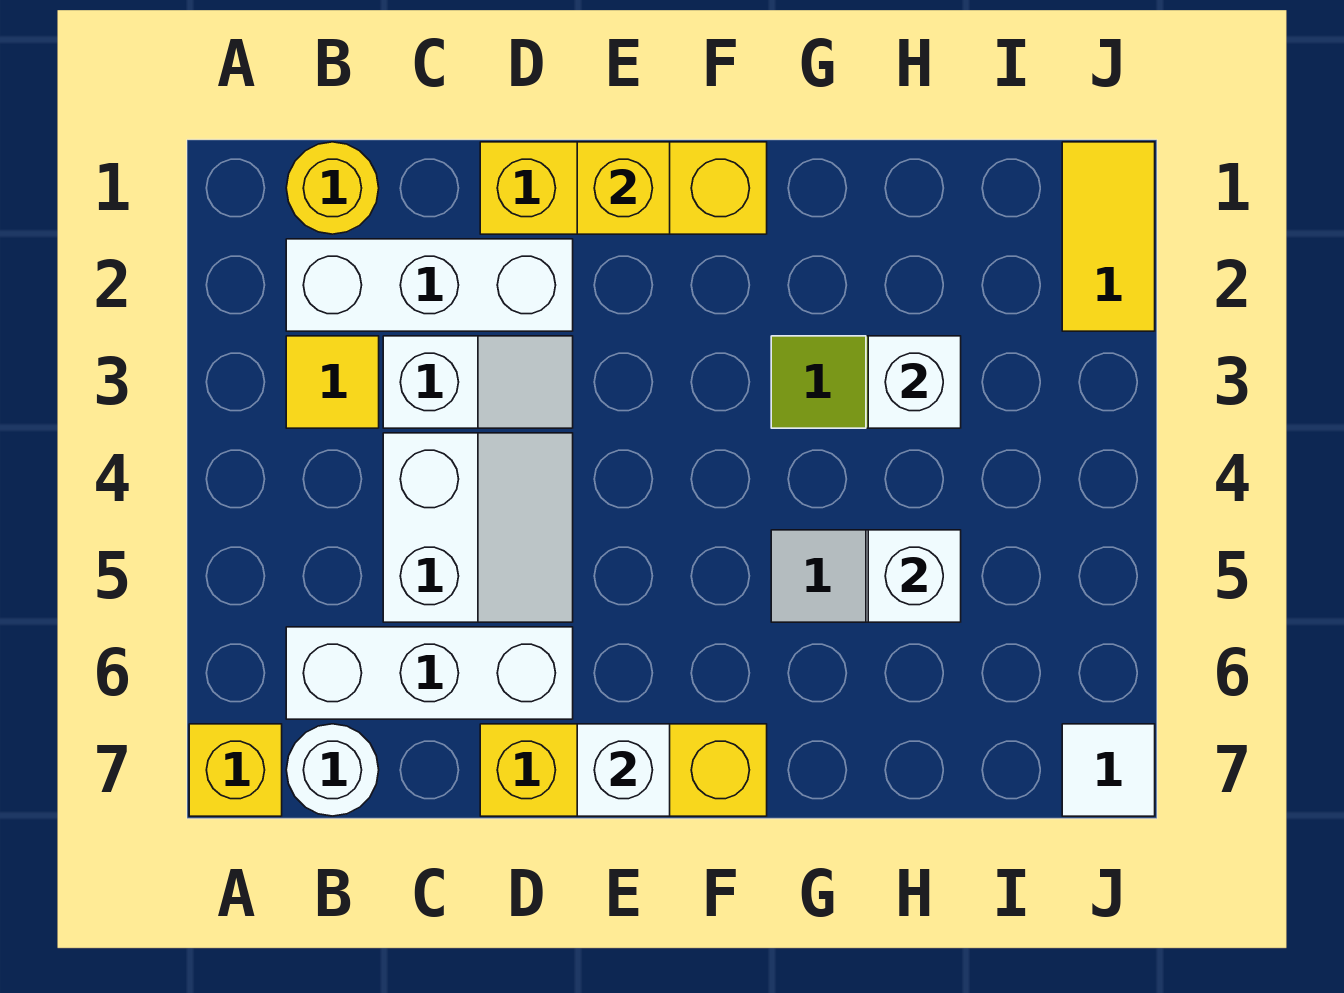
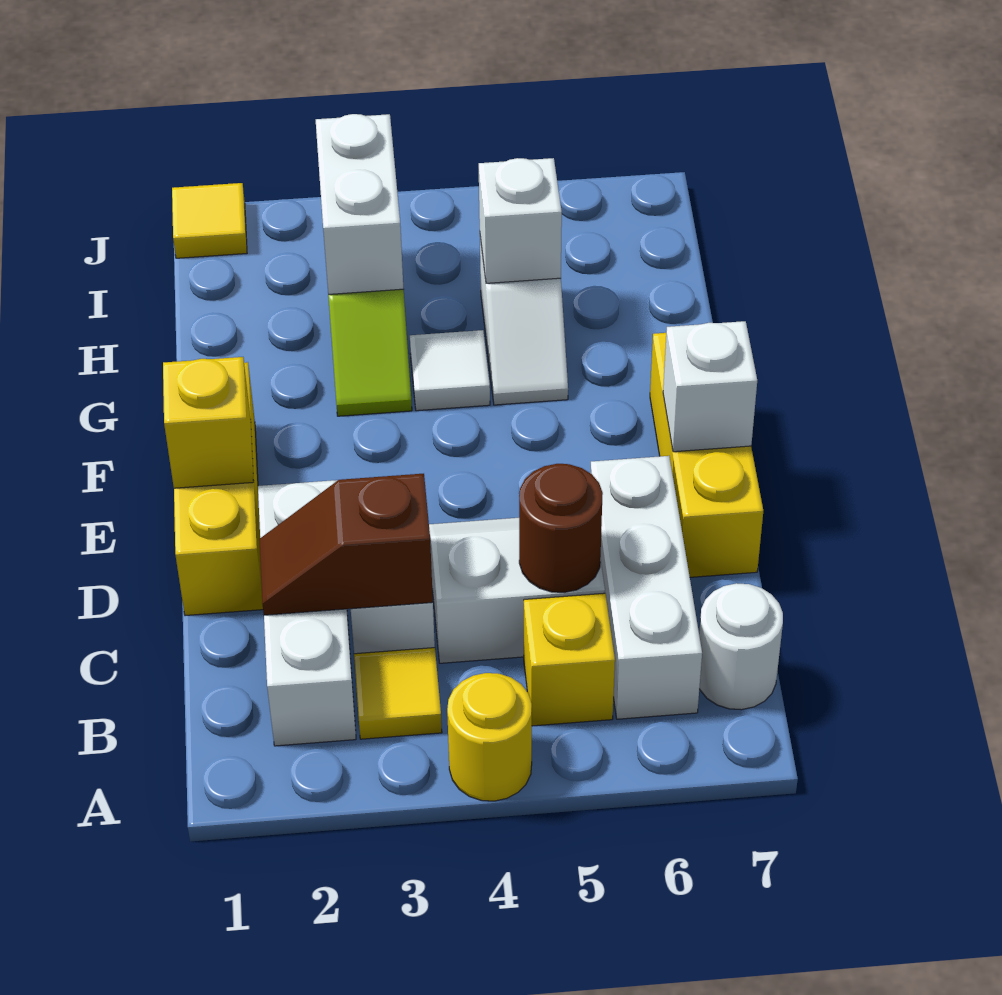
yellow 1x1 brick [189,724,282,816] -> yellow 1x1 brick moved to [524,593,615,726]
yellow 1x1 round brick [286,142,379,234] -> yellow 1x1 round brick moved to [447,673,532,801]
none -> brown 1x2 slope [259,474,433,615]
none -> brown 1x1 round brick [519,464,603,592]
white 1x1 brick [868,336,961,428] -> white 1x2 brick [316,114,403,294]
yellow 1x2 tile [1062,142,1155,331] -> yellow 1x1 tile [172,183,247,258]
white 1x1 tile [1062,724,1155,816] -> white 1x1 tile moved to [410,330,490,411]

